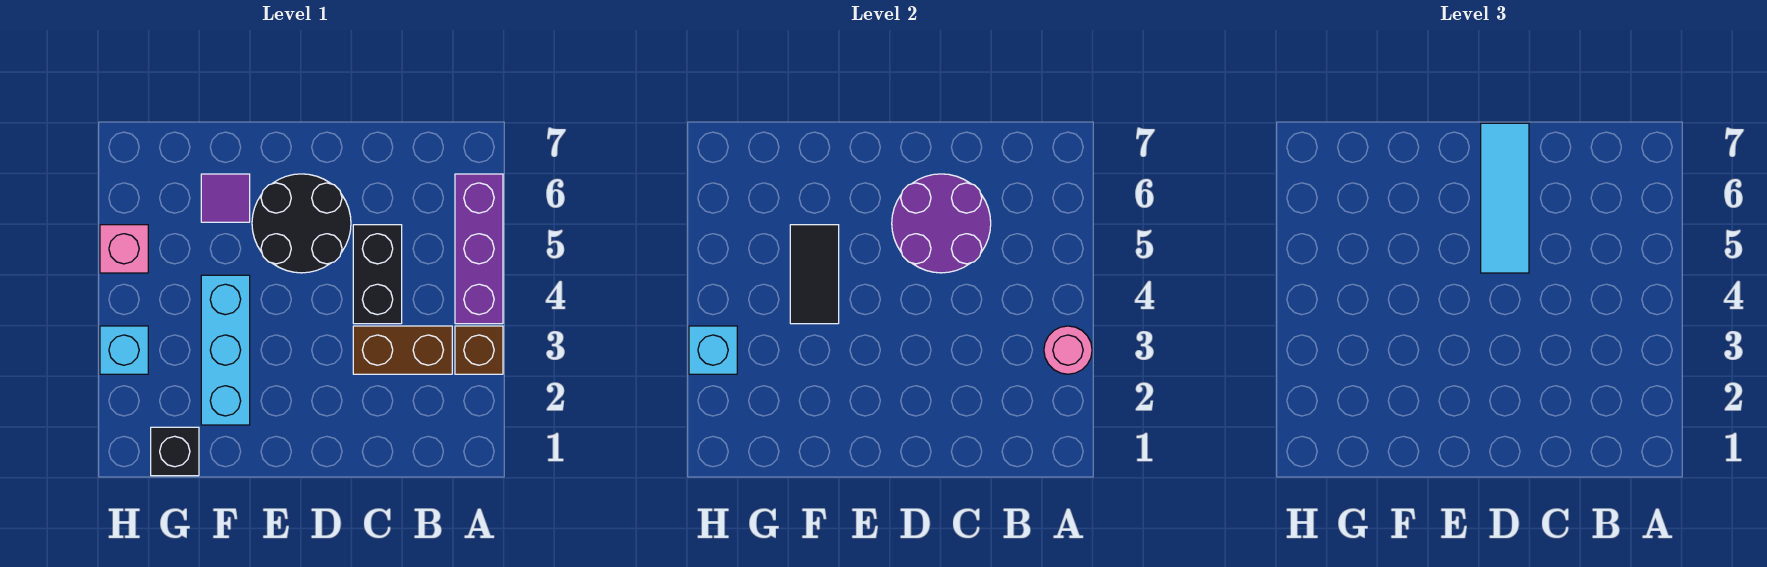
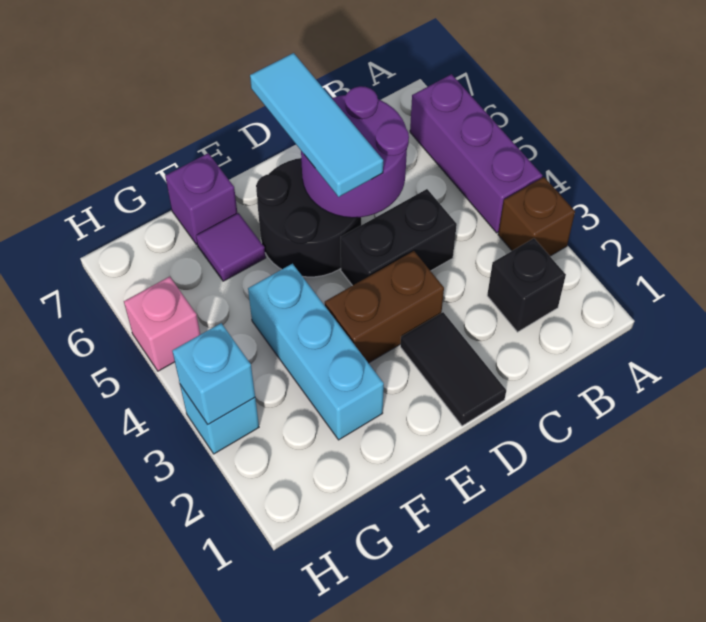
pink 1x1 round brick [1044,326,1092,374] -> none
brown 1x2 brick [353,326,452,374] -> brown 1x2 brick moved to [325,251,444,363]
black 1x2 brick [353,225,402,324] -> black 1x2 brick turned to [341,189,457,286]
black 1x2 tile [790,225,839,324] -> black 1x2 tile moved to [400,312,506,426]
none -> purple 1x1 brick [165,153,237,245]
black 1x1 brick [151,427,199,476] -> black 1x1 brick moved to [487,238,566,332]

